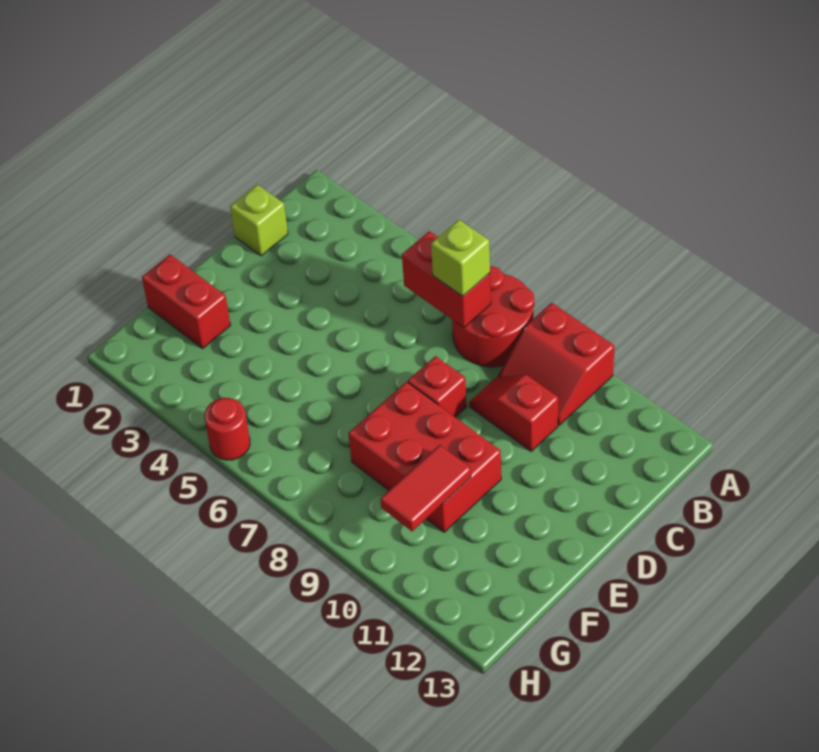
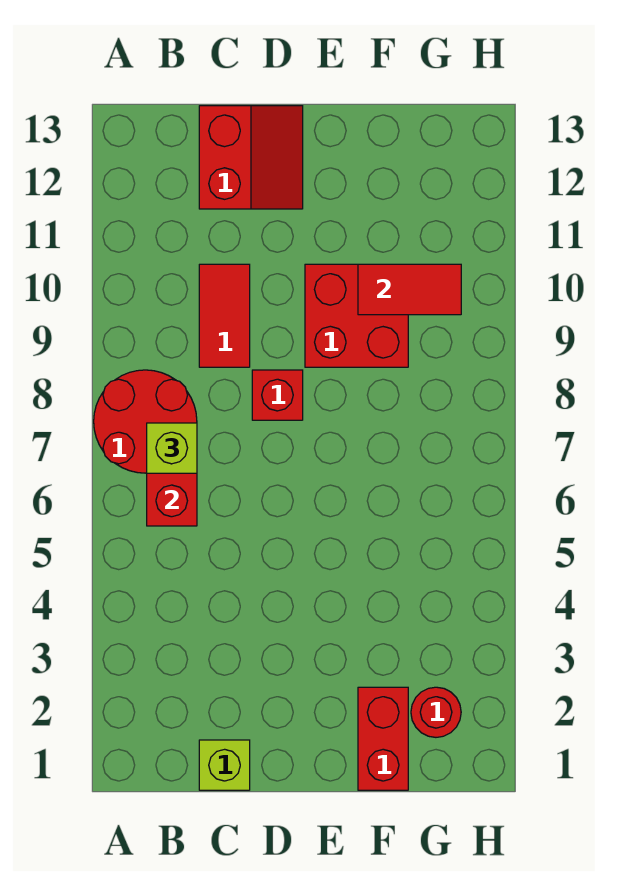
red 2x2 slope [498,303,614,425] -> red 2x2 slope moved to [199,106,303,209]
red 1x2 slope [469,375,558,451] -> red 1x2 tile [199,264,250,367]
red 2x3 brick [348,382,501,532] -> red 2x2 brick [305,264,408,367]
red 1x1 round brick [204,398,250,460] -> red 1x1 round brick moved to [411,687,461,737]

